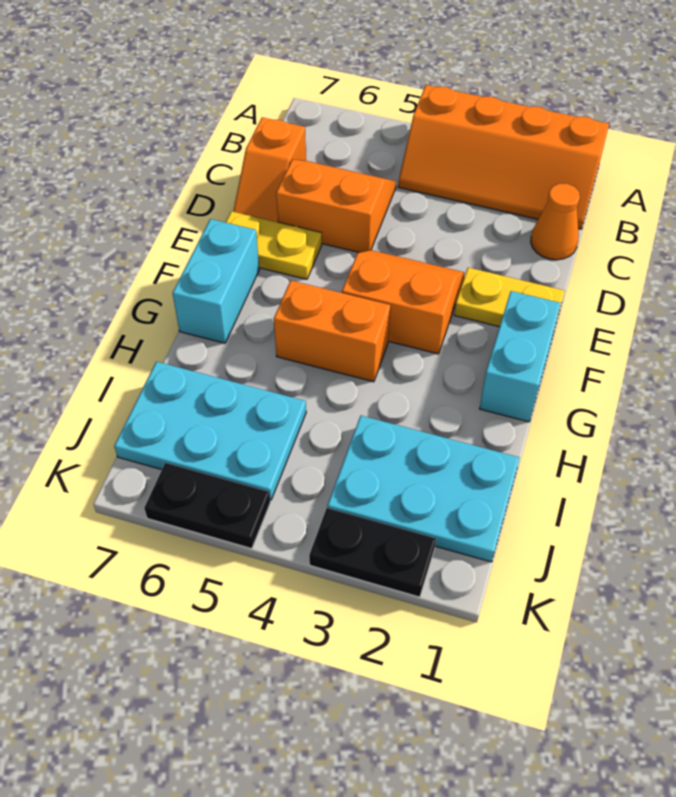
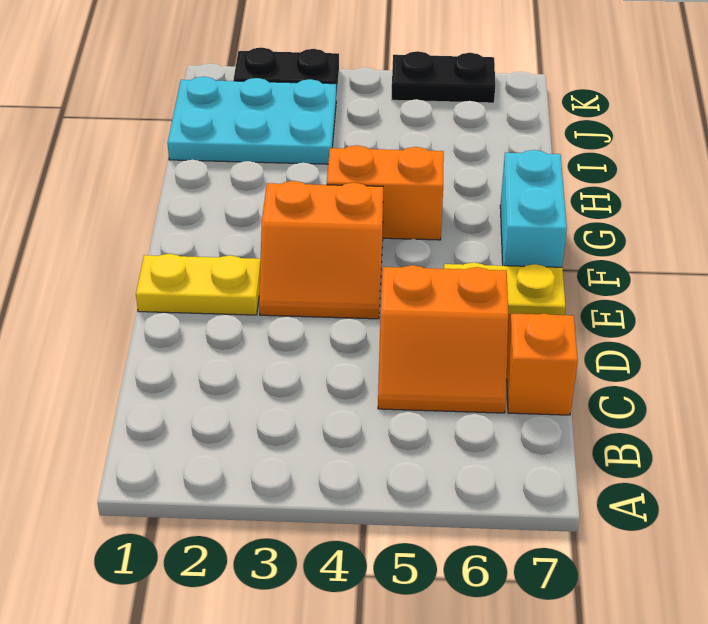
orange 2x4 slope [398,85,609,229] -> none
orange 1x1 cone [531,183,580,260] -> none
cyan 1x2 brick [480,291,561,422] -> none
cyan 2x3 plate [114,362,306,500] -> none

